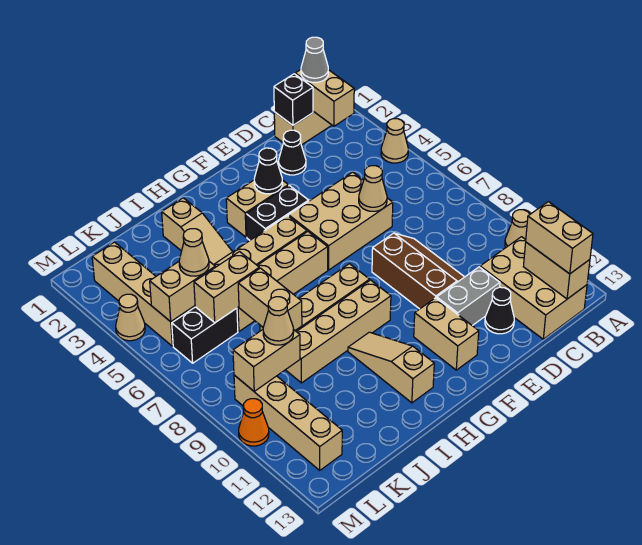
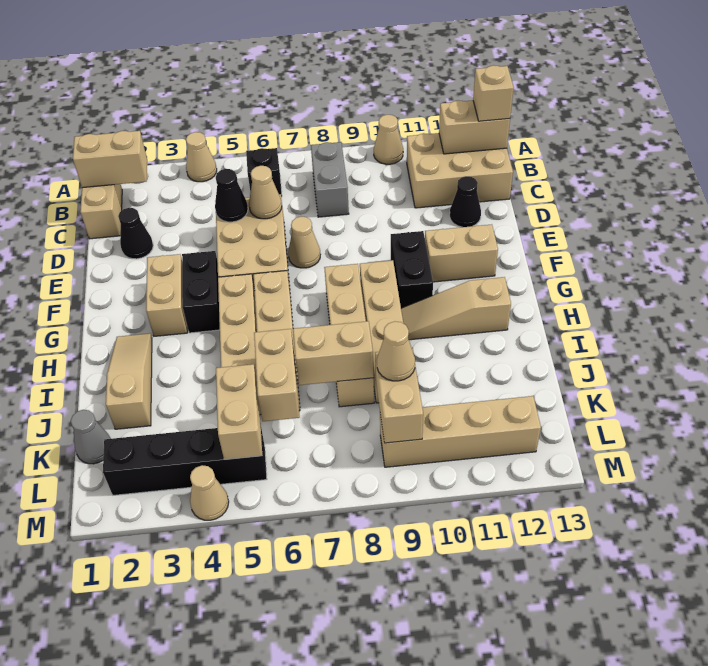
grey 1x1 cone [301,37,328,83] -> grey 1x1 cone moved to [71,410,111,464]
tan 1x2 brick [526,202,593,274] -> tan 1x1 brick [473,65,514,121]
black 1x1 brick [274,74,313,125] -> black 1x1 brick moved to [246,148,282,197]
brown 2x3 slope [372,233,464,309] -> none
grey 1x2 brick [437,267,500,326] -> grey 1x2 brick moved to [311,142,349,217]
black 1x1 cone [254,148,282,194] -> black 1x1 cone moved to [215,169,248,222]
tan 1x3 slope [162,198,232,265] -> tan 1x3 slope turned to [106,333,152,429]
tan 1x1 cone [179,229,209,276] -> tan 1x1 cone moved to [288,217,320,268]
black 1x2 brick [172,307,238,363] -> black 1x2 brick moved to [391,231,433,308]
tan 1x4 brick [92,242,193,346] -> black 1x4 brick [103,428,267,495]
orange 1x1 cone [239,399,269,446] -> none

